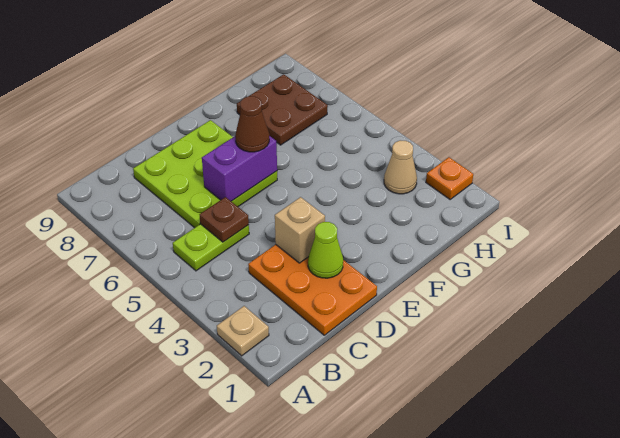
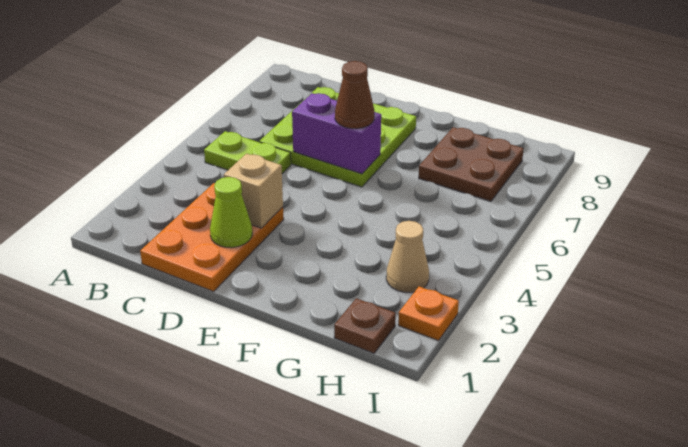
tan 1x1 plate [217,306,269,356] -> none
brown 1x1 plate [200,197,249,242] -> brown 1x1 plate moved to [334,298,396,353]

